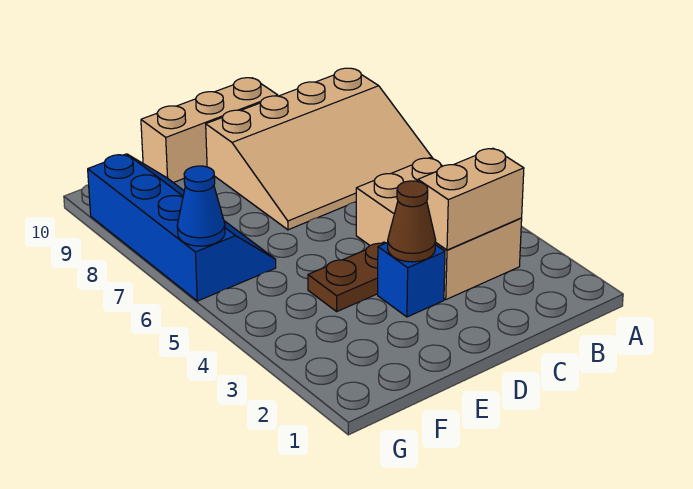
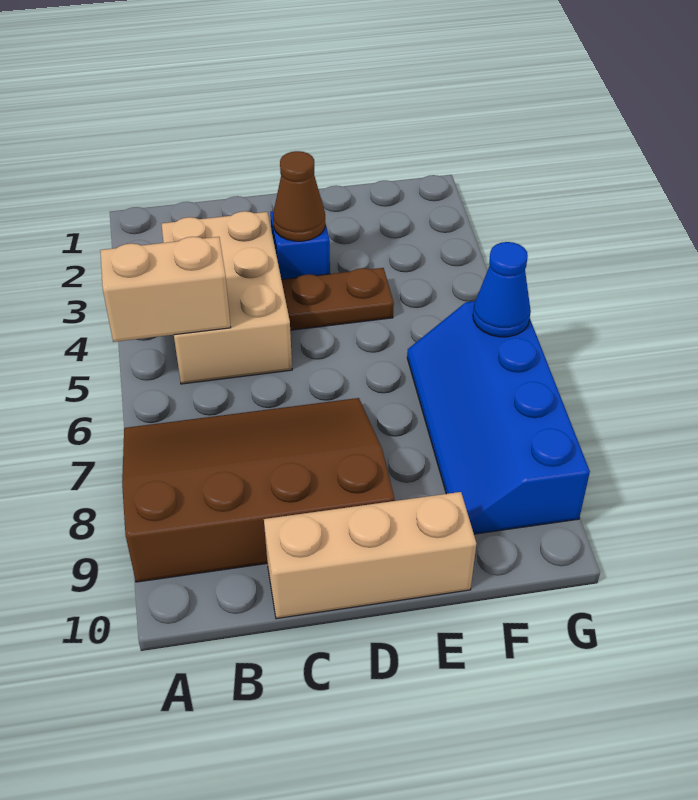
tan 3x4 slope [206,68,433,230] -> brown 3x4 slope [122,398,394,582]
tan 1x2 brick [418,148,524,250] -> tan 1x2 brick moved to [100,237,231,342]

